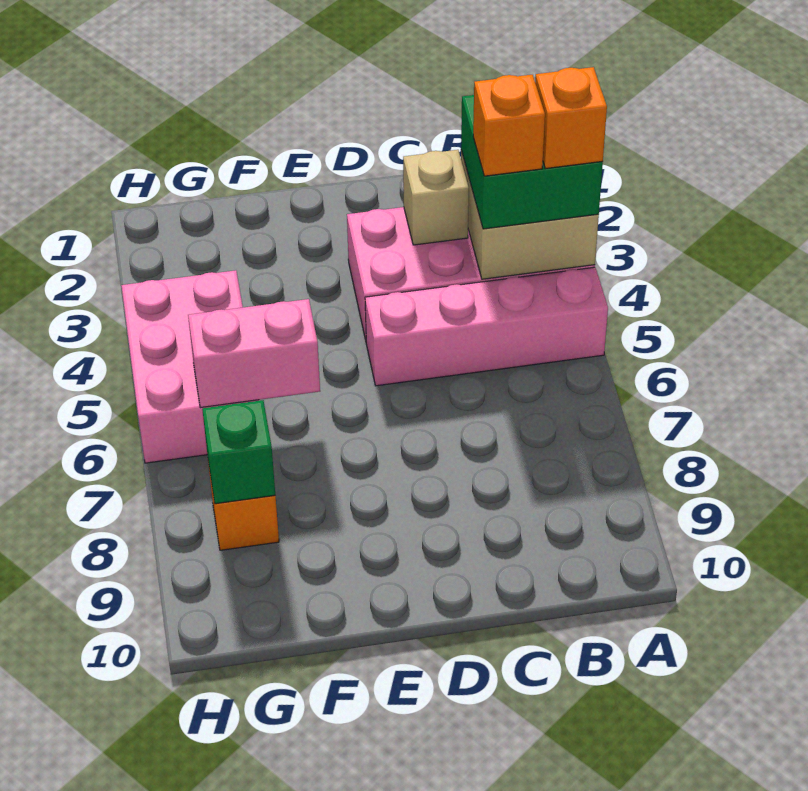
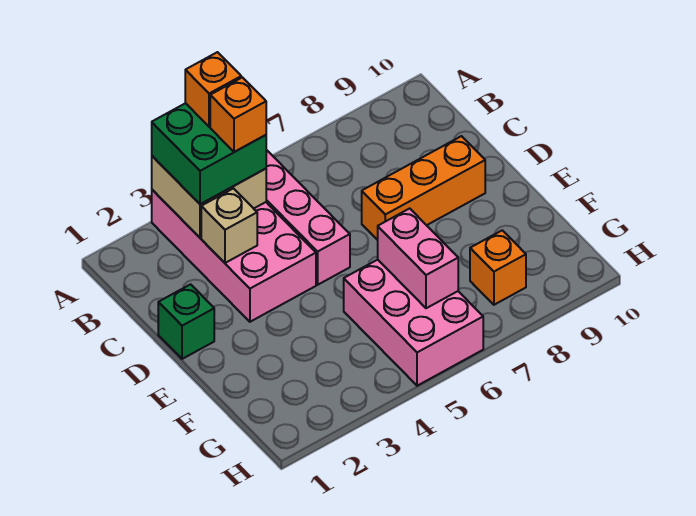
none -> orange 1x3 brick [362,136,485,240]
pink 2x3 brick [121,270,259,463] -> pink 2x3 brick turned to [344,260,483,386]
green 1x1 brick [202,400,275,504] -> green 1x1 brick moved to [158,284,214,359]

